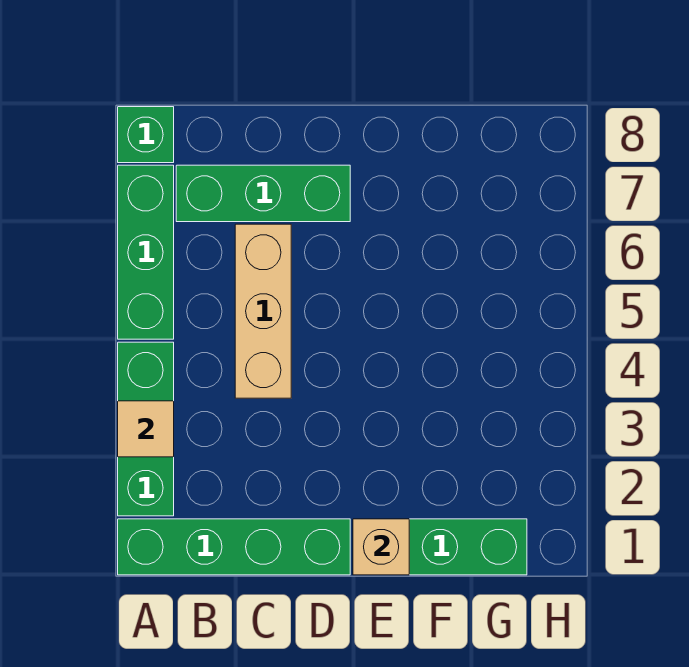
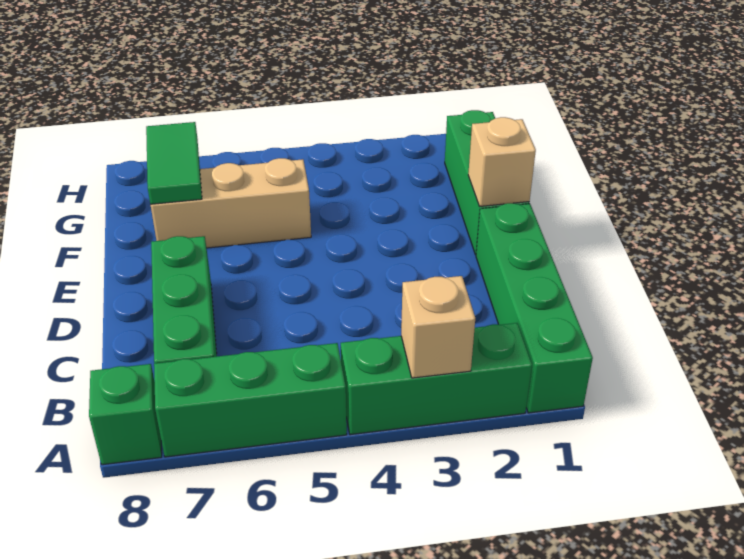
tan 1x1 tile [118,401,174,457] -> tan 1x1 brick [401,276,475,378]
tan 1x3 brick [235,224,291,398] -> tan 1x3 brick moved to [150,158,311,248]
none -> green 1x2 tile [146,122,202,204]

